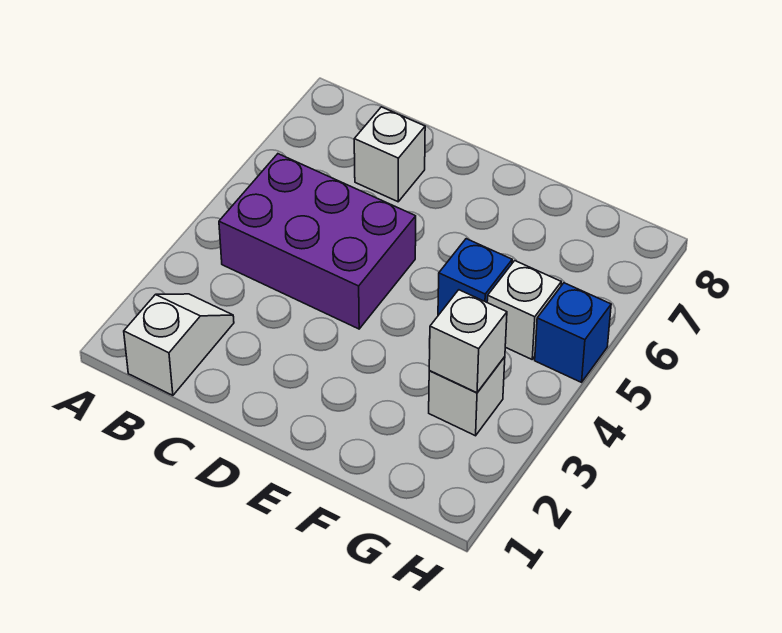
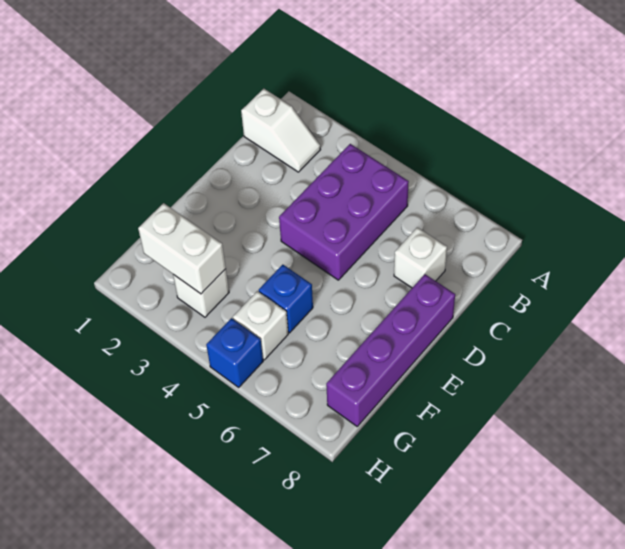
none -> purple 1x4 brick [326,274,455,426]
white 1x1 brick [429,290,507,393] -> white 1x2 brick [138,203,226,294]

